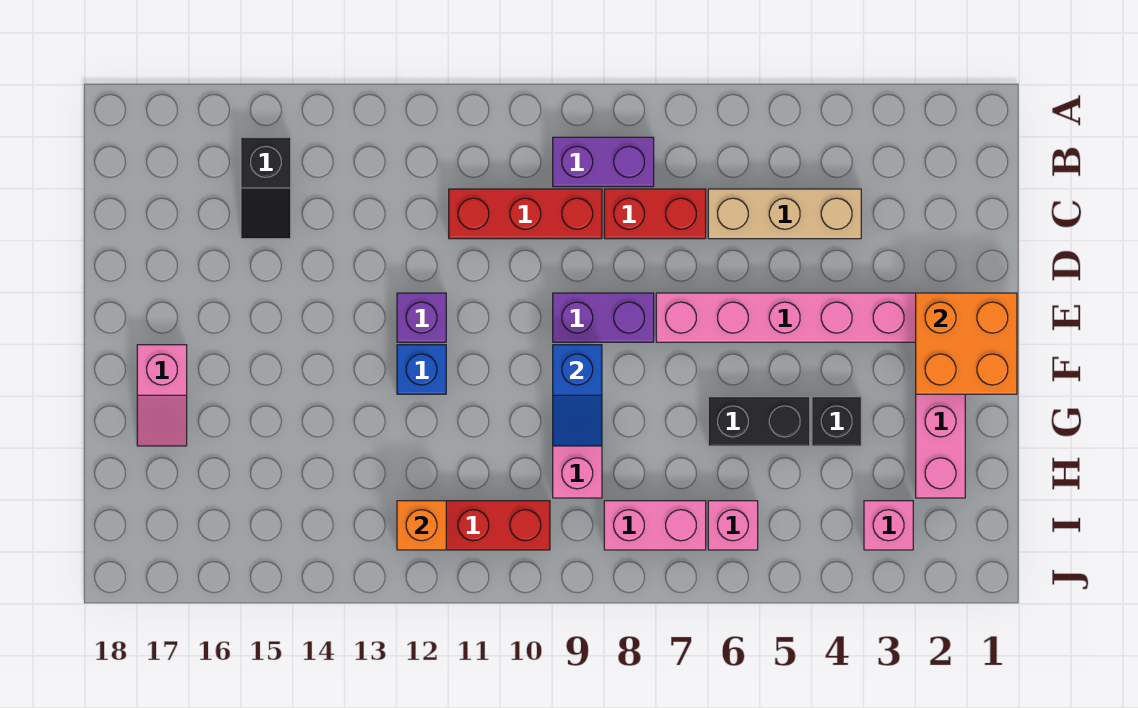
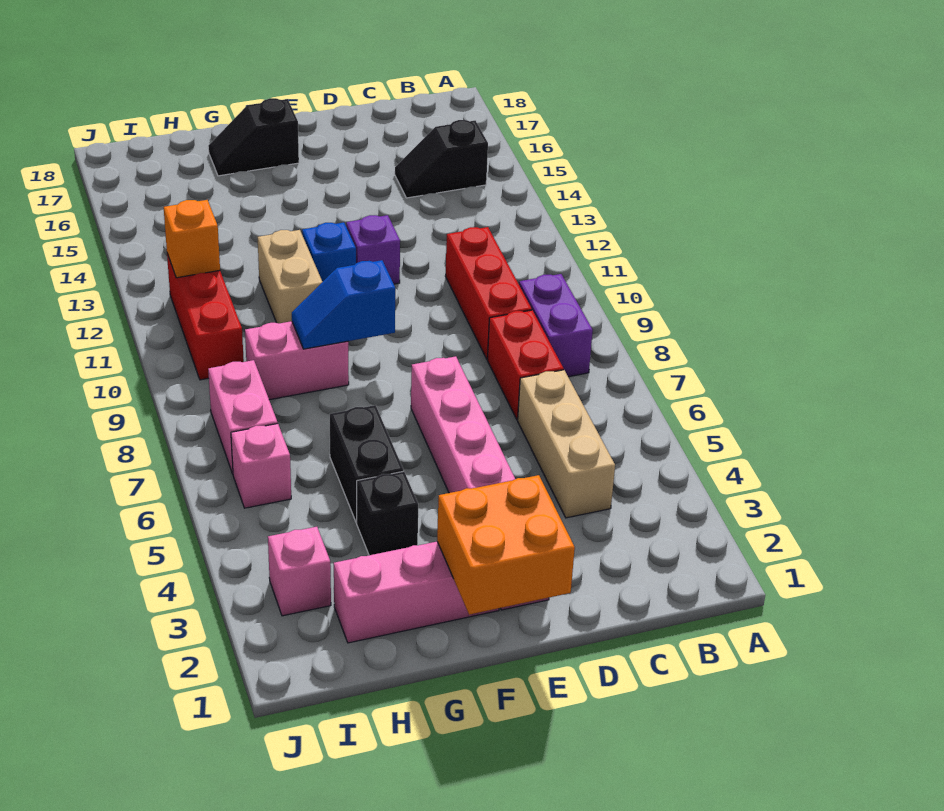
purple 1x2 brick [553,293,654,342] -> none
pink 1x2 slope [137,345,187,446] -> black 1x2 slope [208,98,299,176]
none -> tan 1x2 brick [258,230,322,323]

